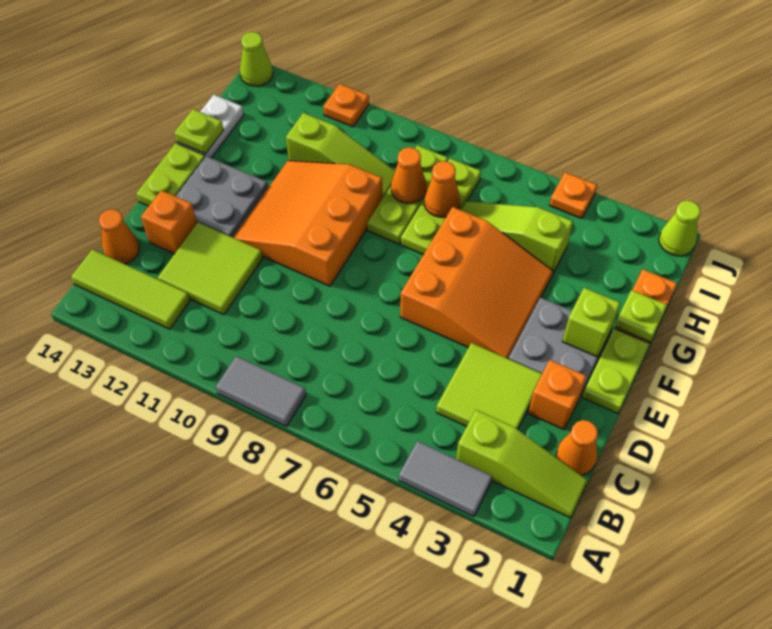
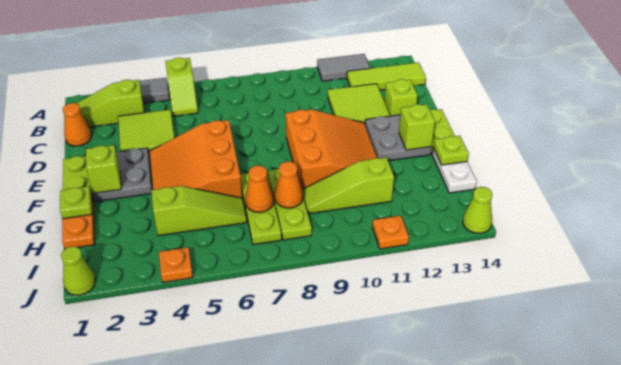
none -> lime 1x2 slope [165,58,198,116]
grey 1x2 tile [216,356,306,426] -> grey 1x2 tile moved to [317,54,370,81]
orange 1x1 cone [99,209,140,264] -> none
orange 1x1 brick [528,360,586,430] -> none
orange 1x1 brick [141,190,197,254] -> lime 1x1 brick [384,79,418,116]
none -> lime 1x1 brick [399,104,435,150]

